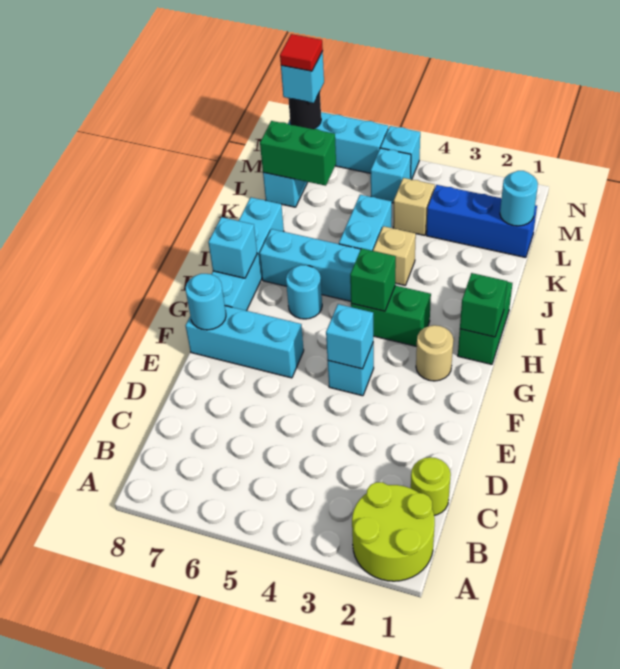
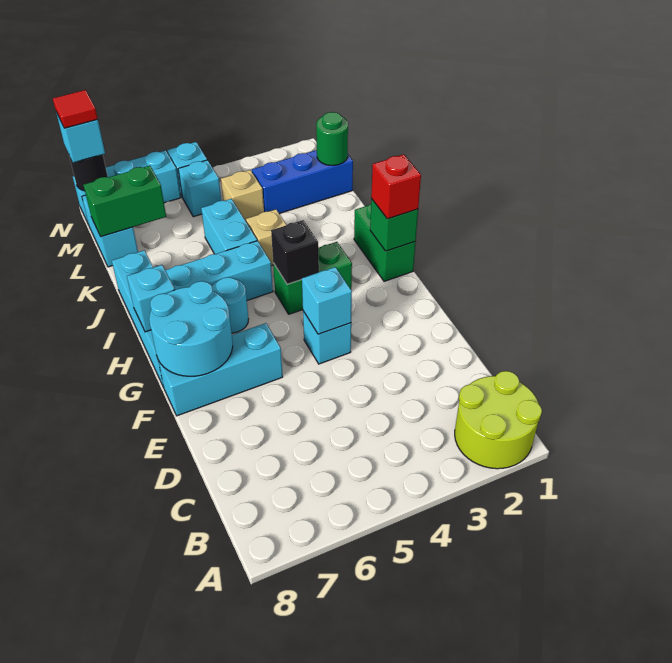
lime 1x1 round brick [411,457,451,515] -> none
cyan 1x1 round brick [186,274,226,330] -> cyan 2x2 round brick [149,281,233,376]
tan 1x1 round brick [416,325,453,381] -> none
none -> red 1x1 brick [371,154,421,219]
green 1x1 brick [350,248,396,311] -> black 1x1 brick [271,220,319,284]
cyan 1x1 round brick [500,171,538,226] -> green 1x1 round brick [316,112,348,165]

